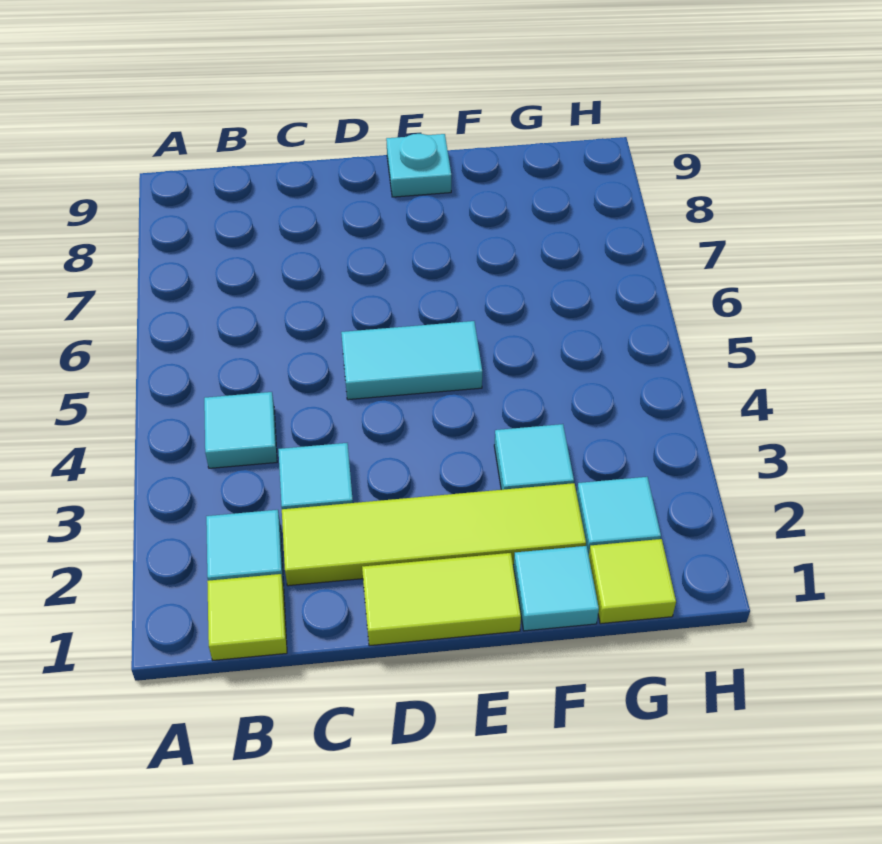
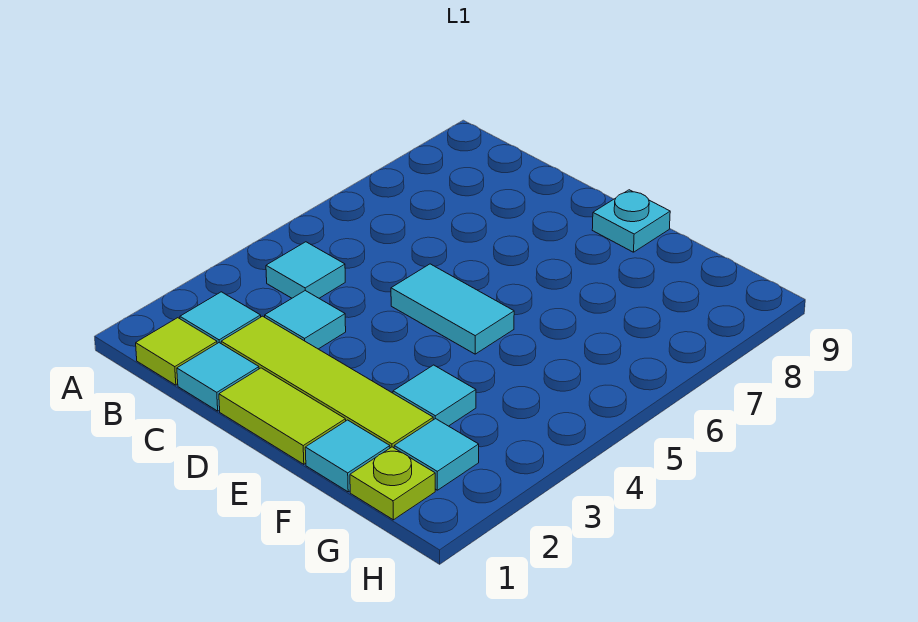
none -> cyan 1x1 tile [177,343,259,411]
lime 1x1 tile [589,539,676,624] -> lime 1x1 plate [350,447,435,520]

